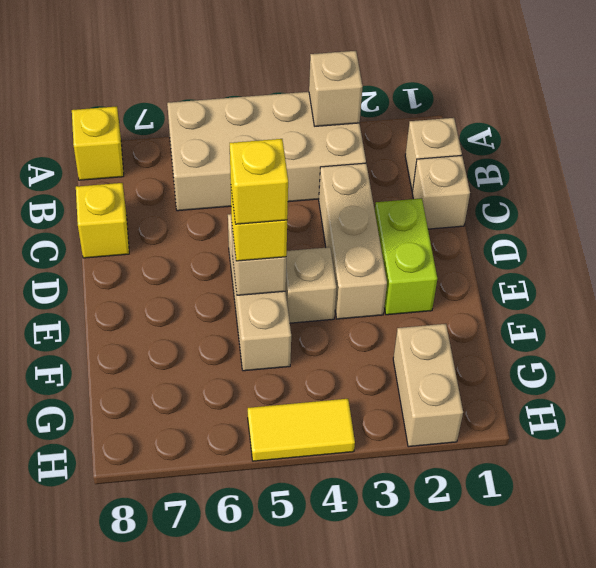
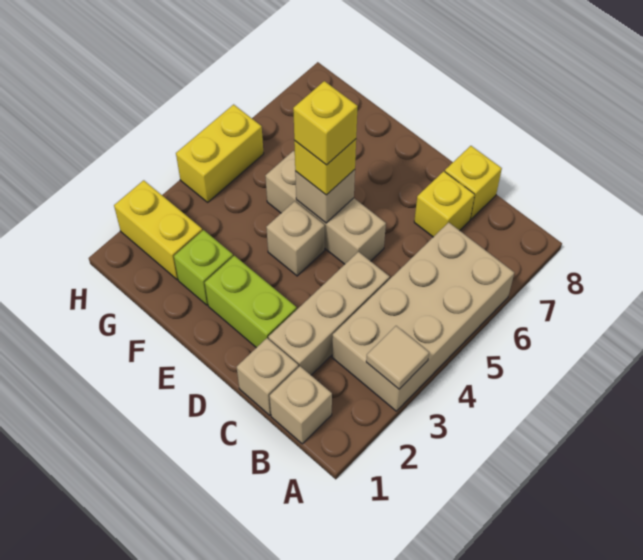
tan 1x1 brick [309,51,363,126] -> tan 1x1 tile [366,326,429,389]
yellow 1x1 brick [72,106,124,180] -> yellow 1x1 brick moved to [414,171,475,237]
tan 1x3 brick [319,163,387,319] -> tan 1x3 brick turned to [268,252,390,375]
none -> lime 1x1 brick [174,230,233,305]
tan 1x2 brick [393,324,463,447] -> yellow 1x2 brick [114,180,202,280]
yellow 1x2 tile [248,399,355,461] -> yellow 1x2 brick [176,104,264,202]

